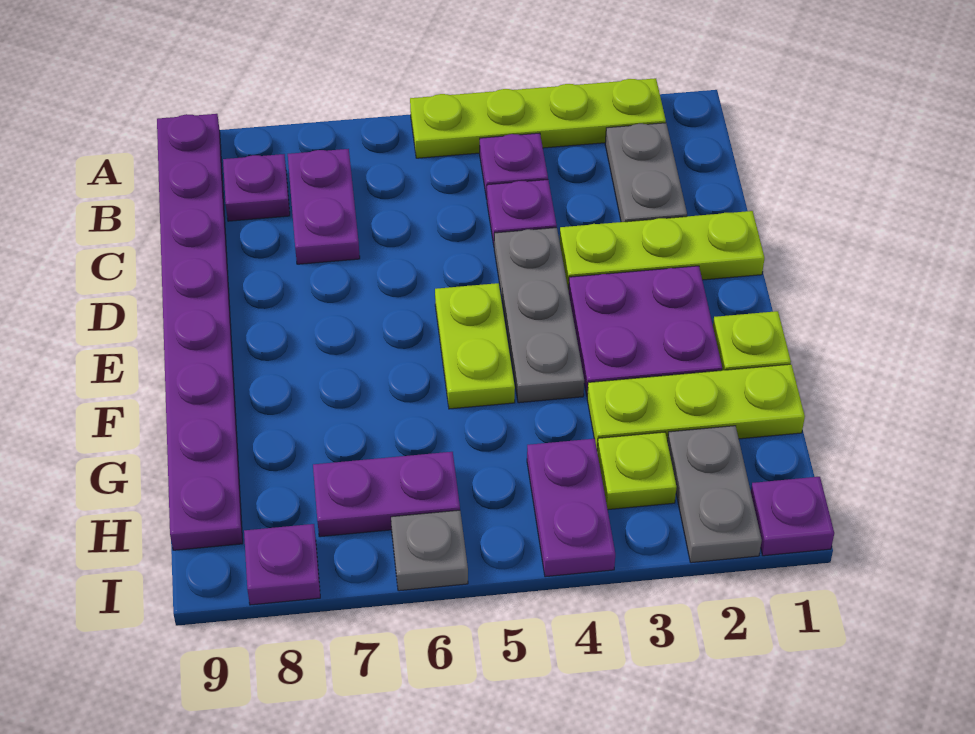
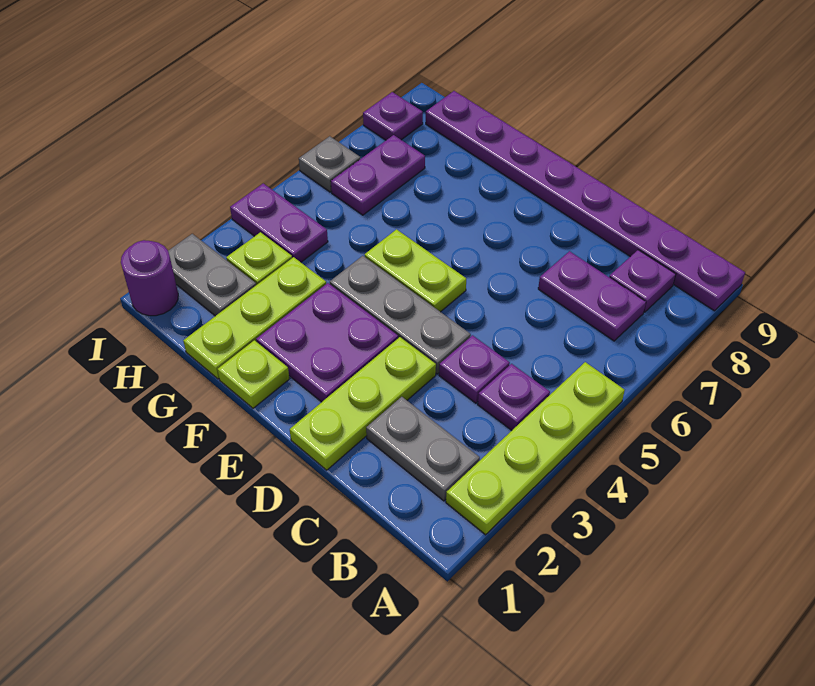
purple 1x1 plate [751,477,834,556] -> purple 1x1 round brick [121,240,178,316]

